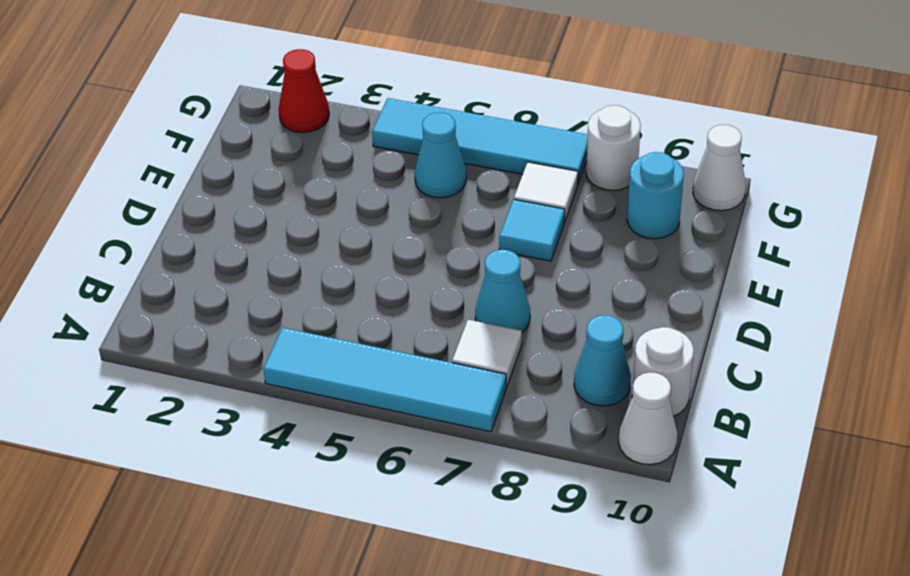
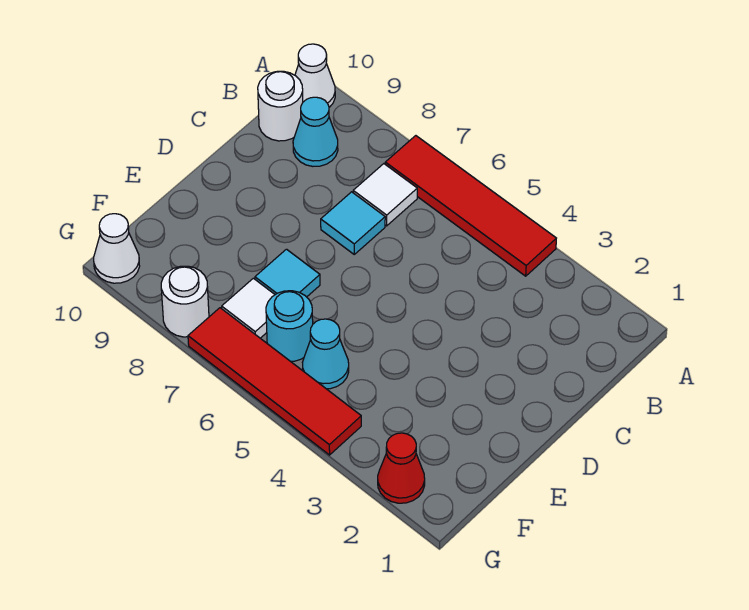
cyan 1x4 tile [263,328,506,432] -> red 1x4 tile [385,136,556,276]
cyan 1x1 cone [475,250,530,332] -> cyan 1x1 tile [321,192,385,254]
cyan 1x1 round brick [627,152,684,239] -> cyan 1x1 round brick moved to [266,291,313,361]
cyan 1x4 tile [372,98,588,183] -> red 1x4 tile [188,308,361,455]

